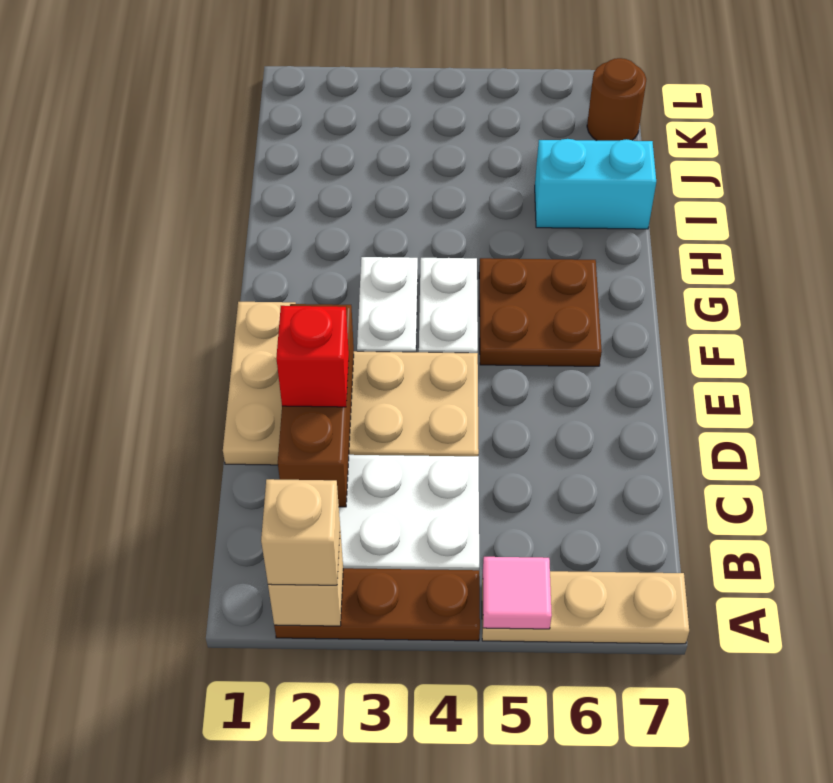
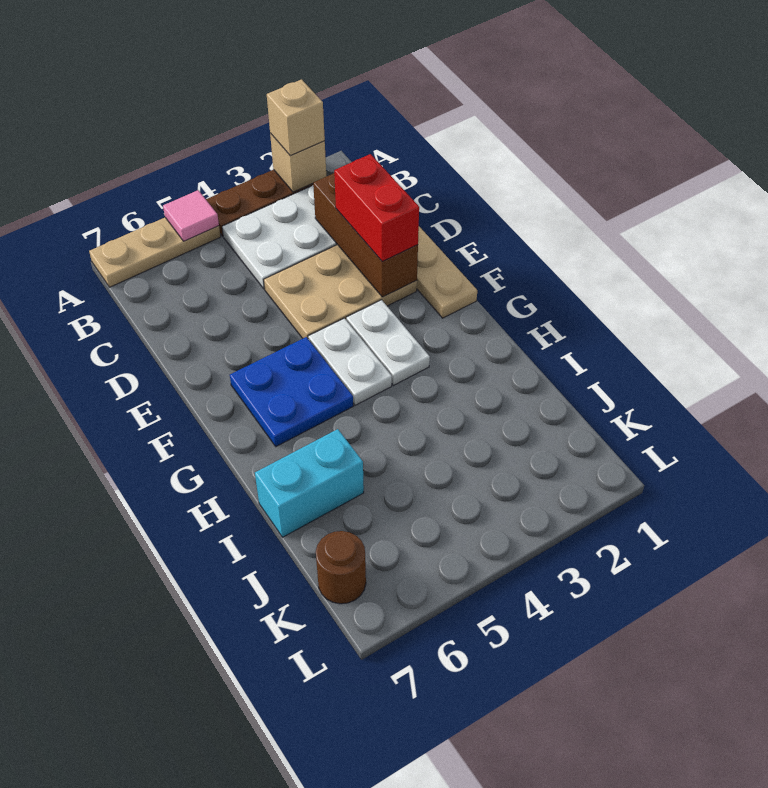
red 1x1 brick [276,306,349,407] -> red 1x2 brick [334,154,419,262]
brown 2x2 plate [479,258,602,366] -> blue 2x2 plate [230,337,353,446]

